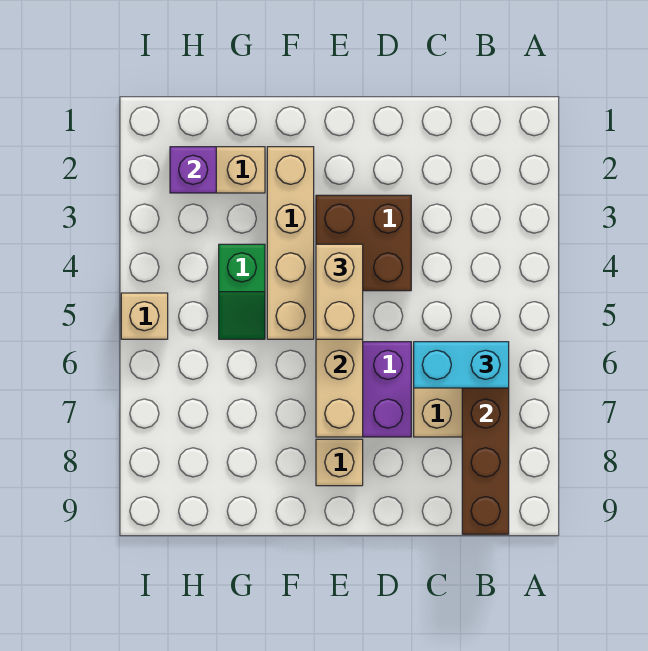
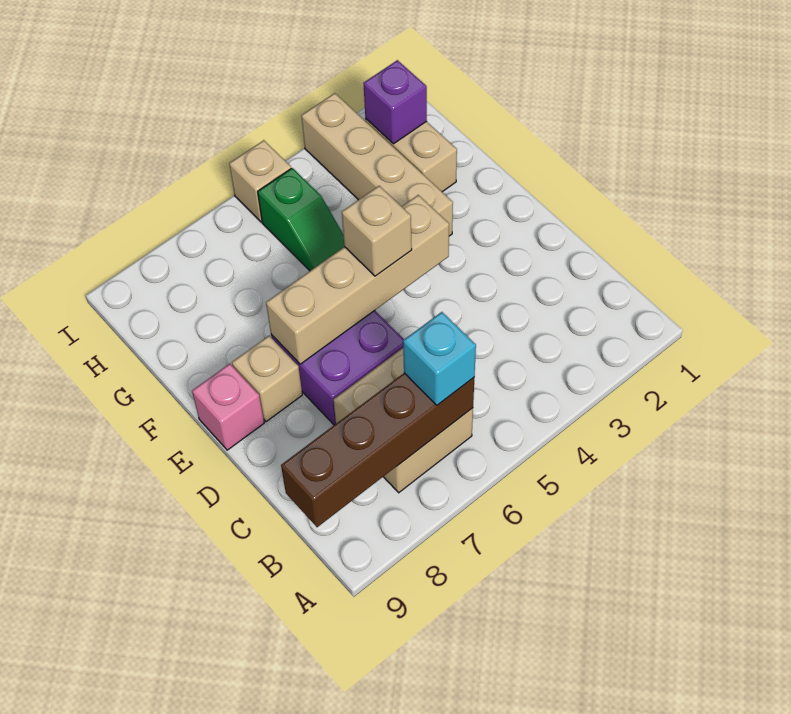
cyan 1x2 brick [414,342,509,388] -> cyan 1x1 brick [403,312,476,405]
brown 2x2 brick [316,195,411,291] -> none
tan 1x2 brick [316,244,363,339] -> tan 1x1 brick [342,186,412,276]
none -> pink 1x1 brick [192,364,264,450]
tan 1x4 brick [267,147,314,339] -> tan 1x4 brick turned to [301,93,453,236]
green 1x2 slope [219,244,265,339] -> green 1x2 slope turned to [258,168,344,271]

